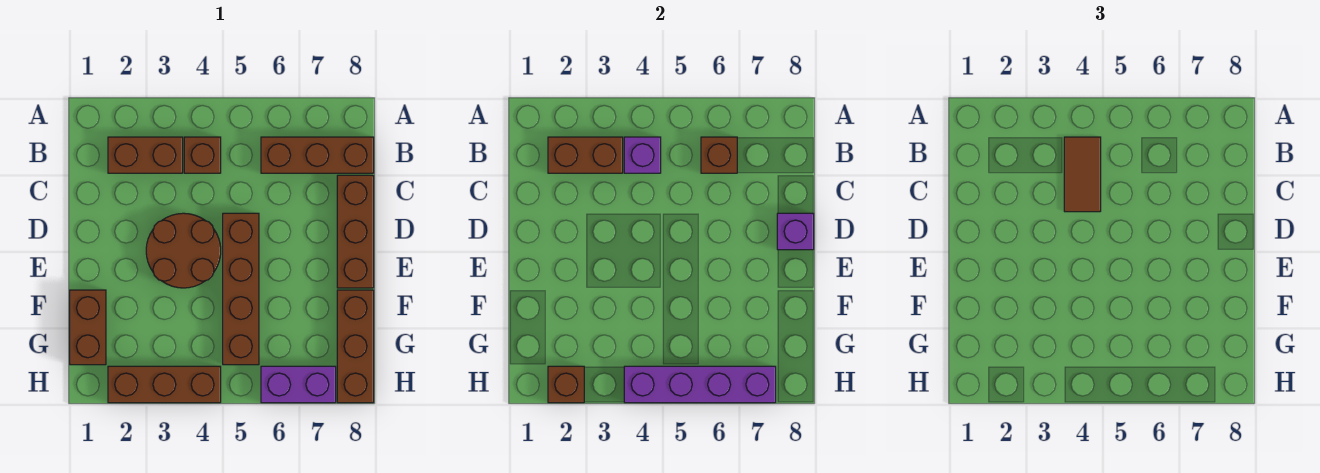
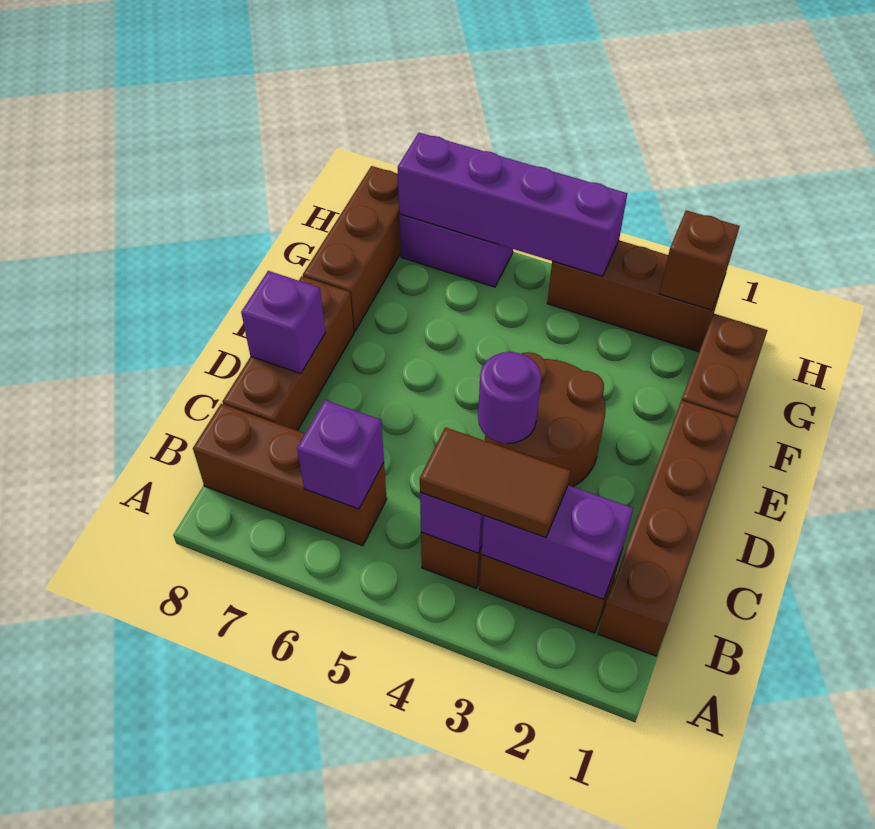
brown 1x2 brick [548,137,623,173] -> purple 1x2 brick [481,485,633,599]
brown 1x2 tile [1064,137,1101,212] -> brown 1x2 tile turned to [420,427,570,537]
brown 1x1 brick [701,137,737,173] -> purple 1x1 brick [297,400,384,509]
none -> purple 1x1 round brick [478,352,541,443]
brown 1x4 brick [223,213,259,365] -> brown 1x4 brick moved to [598,400,737,656]

